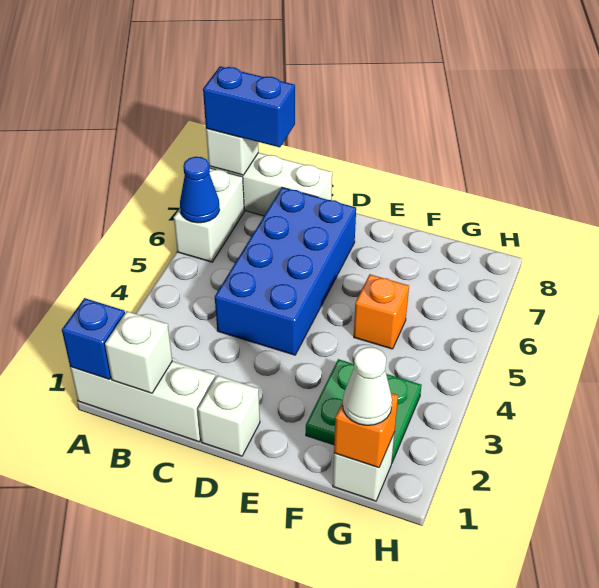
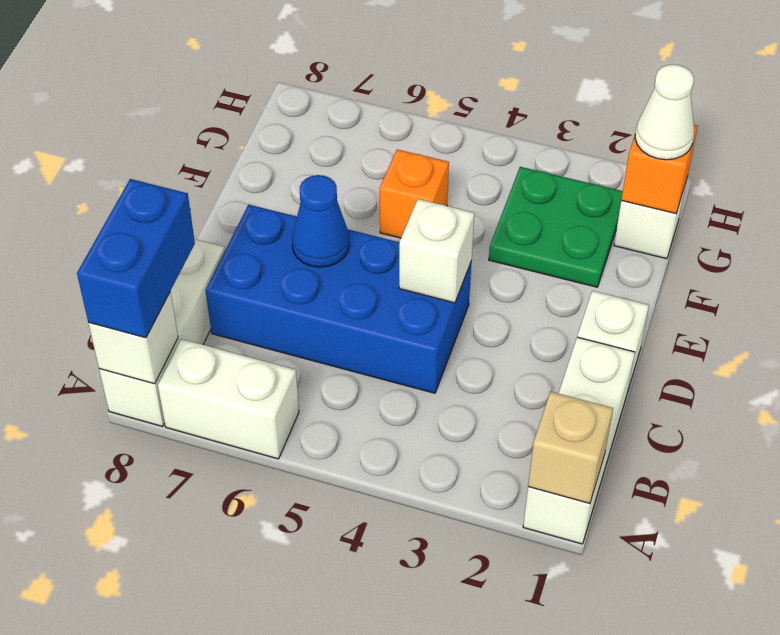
blue 1x1 brick [62,298,125,379] -> tan 1x1 brick [528,392,613,503]
blue 1x1 cone [180,157,220,223] -> blue 1x1 cone moved to [292,175,350,267]
white 1x1 brick [105,311,172,393] -> white 1x1 brick moved to [399,199,474,303]

